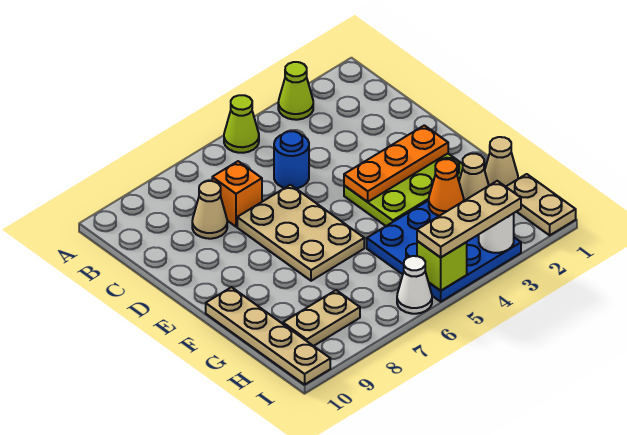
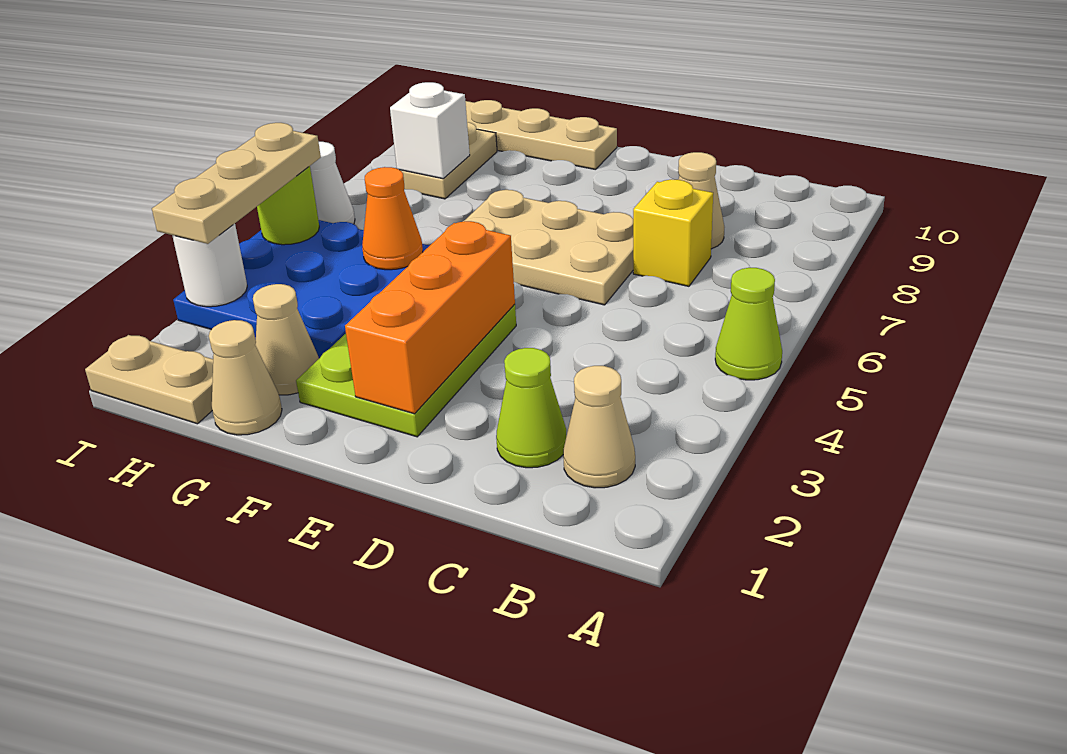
lime 1x1 cone [278,62,313,120] -> lime 1x1 cone moved to [496,348,566,468]
none -> tan 1x1 cone [563,366,635,488]
blue 1x1 round brick [274,131,309,188] -> none
orange 1x1 brick [212,161,262,227] -> yellow 1x1 brick [633,179,713,286]
orange 1x3 plate [344,125,448,202] -> orange 1x3 brick [345,221,515,414]
orange 1x1 cone [429,159,464,216] -> orange 1x1 cone moved to [362,167,423,270]
none -> white 1x1 brick [390,82,470,179]
lime 1x1 brick [417,241,467,291] -> lime 1x1 round brick [257,166,319,245]

